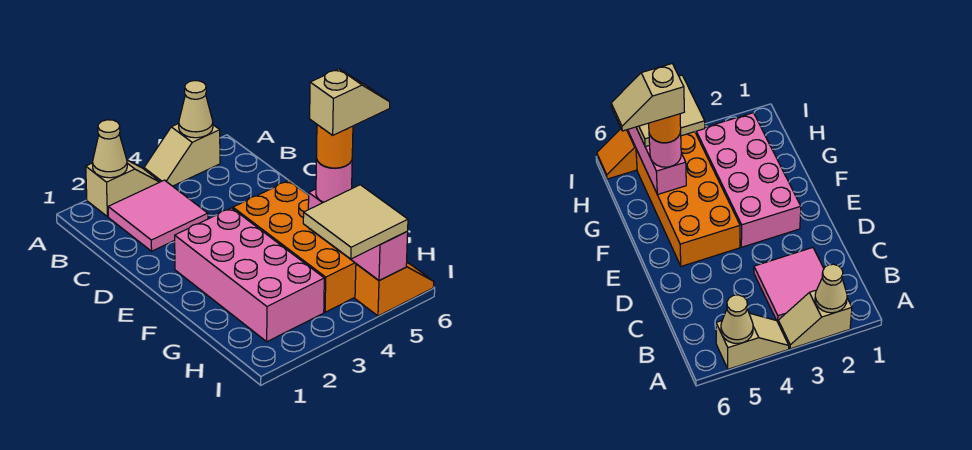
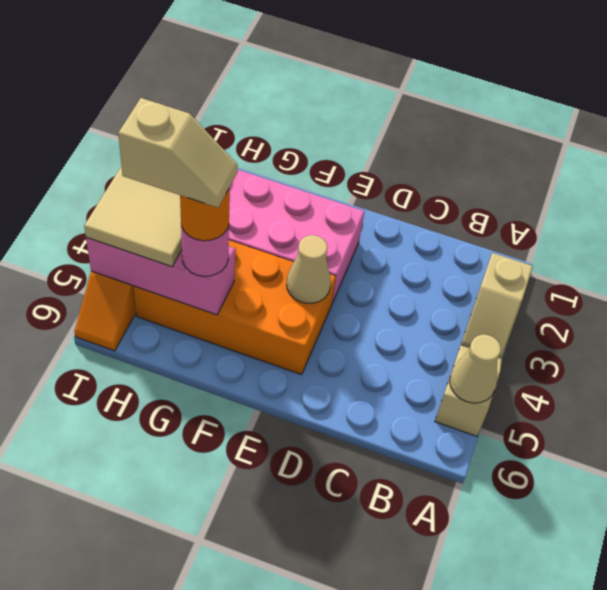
tan 1x1 cone [92,120,127,178] -> tan 1x1 cone moved to [287,235,331,303]
pink 2x2 tile [108,180,208,251] -> none
tan 1x2 slope [310,69,390,135] -> tan 1x2 slope turned to [118,98,238,208]

